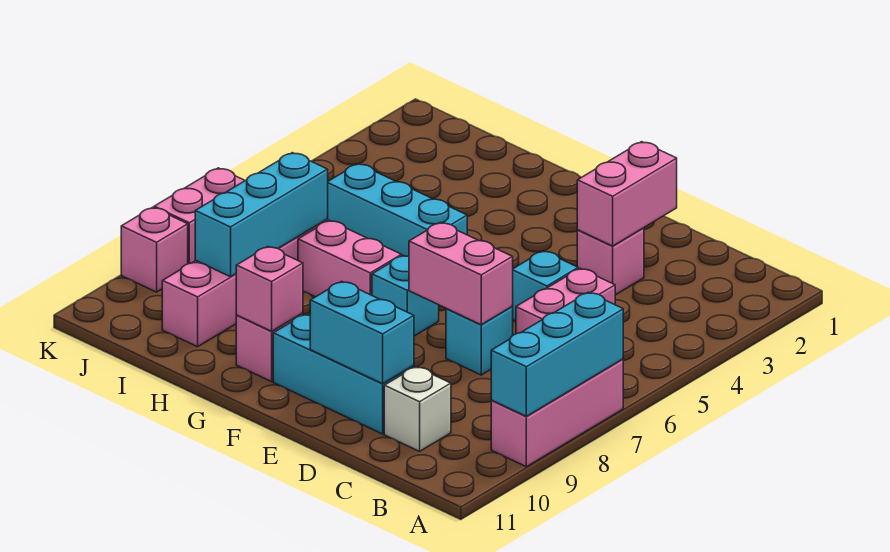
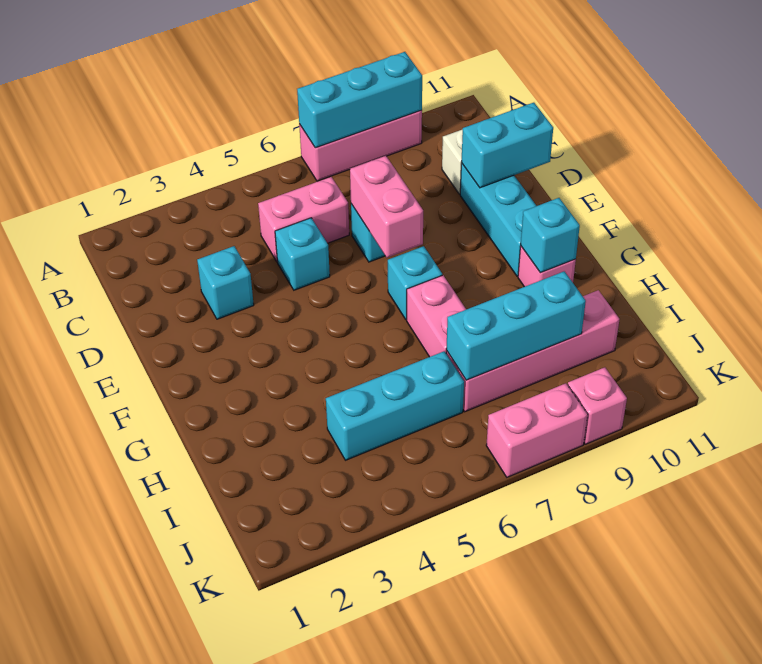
pink 1x2 brick [577,142,677,246] -> none
pink 1x1 brick [577,228,644,295] -> cyan 1x1 brick [197,246,254,319]
cyan 1x2 brick [310,281,414,384] -> cyan 1x2 brick turned to [462,103,553,188]
cyan 1x3 brick [327,164,467,256] -> cyan 1x3 brick turned to [326,351,464,460]
pink 1x1 brick [236,247,303,331] -> cyan 1x1 brick [521,198,580,273]

